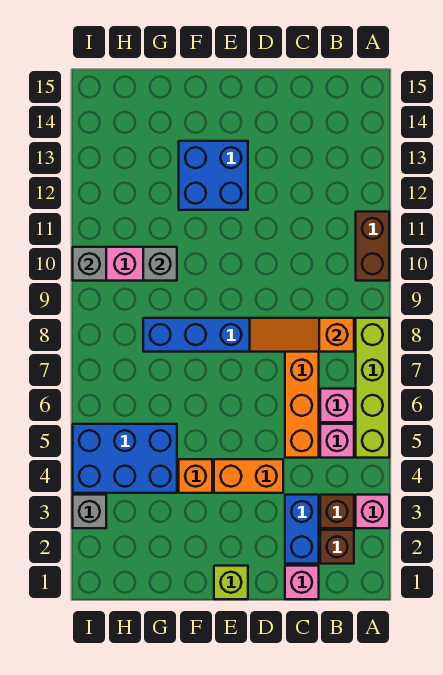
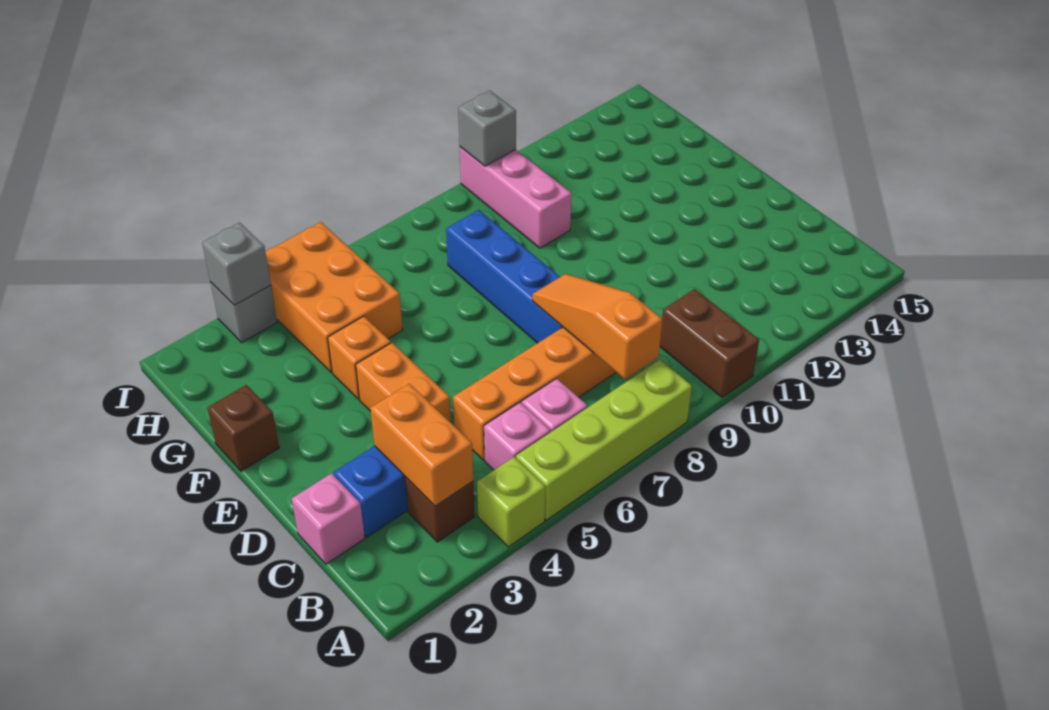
pink 1x1 brick [356,495,389,528] -> none
brown 1x2 brick [356,212,389,281] -> brown 1x2 brick turned to [660,289,759,397]
brown 1x1 brick [320,530,354,564] -> brown 1x1 brick moved to [207,385,279,471]
none -> orange 1x2 brick [370,384,473,506]
lime 1x1 brick [214,566,248,599] -> lime 1x1 brick moved to [477,457,546,547]
blue 2x2 brick [179,141,248,210] -> none
blue 2x3 brick [73,424,177,493] -> orange 2x3 brick [266,222,403,373]
grey 1x1 brick [143,247,177,281] -> grey 1x1 brick moved to [202,223,271,305]

